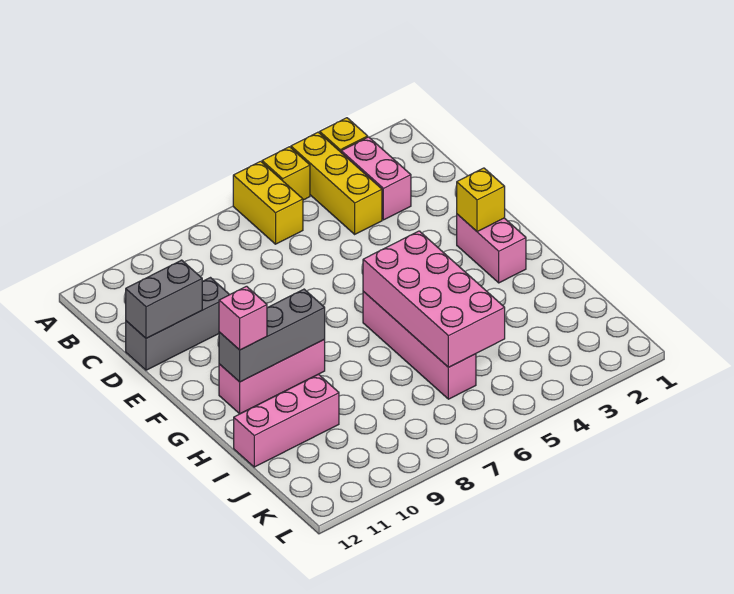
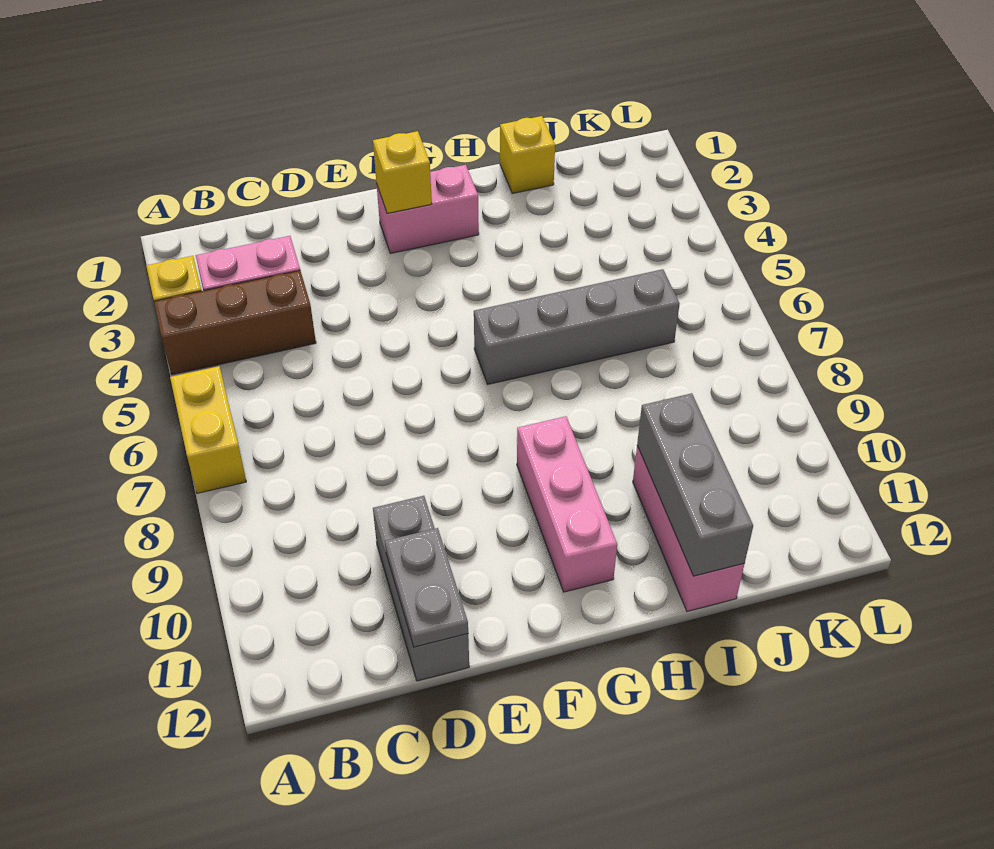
yellow 1x3 brick [291,132,382,234] -> brown 1x3 brick [154,270,316,375]
yellow 1x1 brick [262,147,310,200] -> yellow 1x1 brick moved to [500,116,555,193]
yellow 1x2 brick [233,161,303,244] -> yellow 1x2 brick turned to [170,366,246,493]
grey 1x2 brick [126,260,203,338] -> grey 1x2 plate [385,528,468,647]
pink 2x4 brick [363,231,505,367] -> none
pink 1x4 brick [363,291,476,399] -> grey 1x4 brick [474,269,680,384]
grey 1x3 brick [219,289,325,382] -> grey 1x3 brick moved to [637,393,753,576]
pink 1x1 brick [219,286,267,350] -> none

